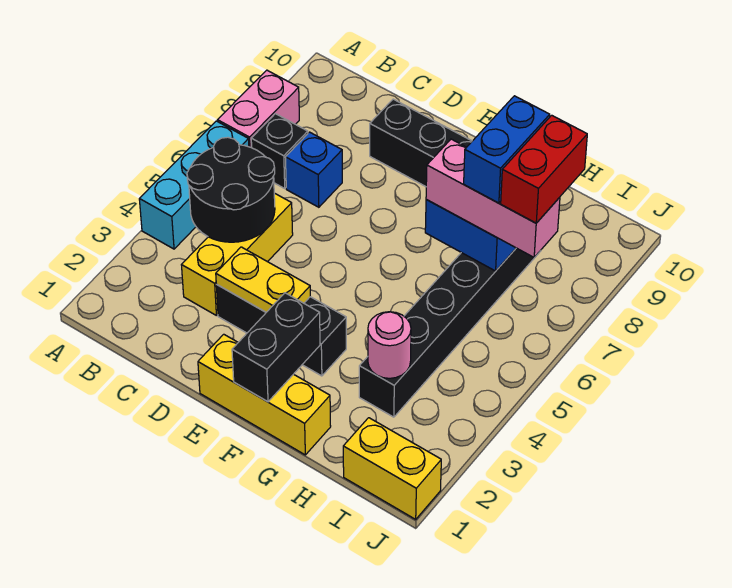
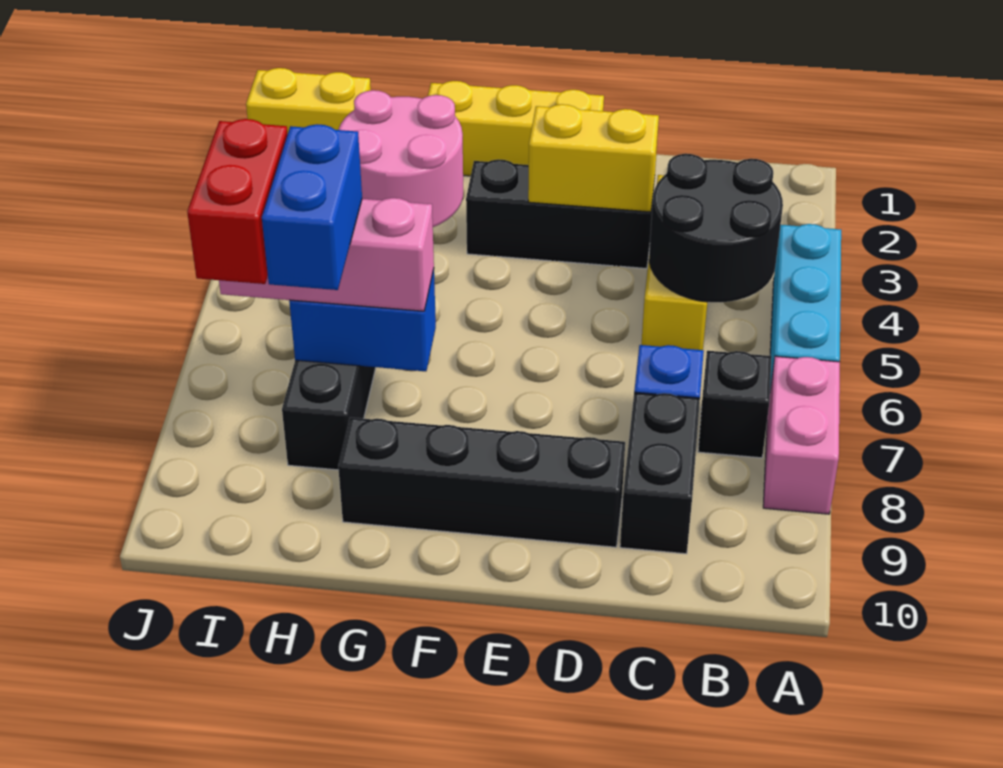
yellow 1x2 plate [216,247,310,312] -> yellow 1x2 brick [528,104,659,212]
black 1x2 brick [232,293,320,402] -> black 1x2 brick moved to [620,392,700,554]
pink 1x1 round brick [368,312,411,378] -> pink 2x2 round brick [338,90,463,227]

